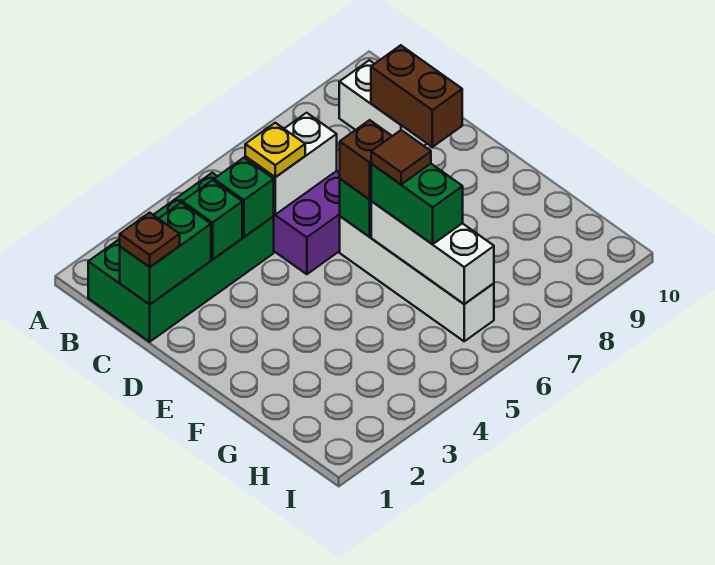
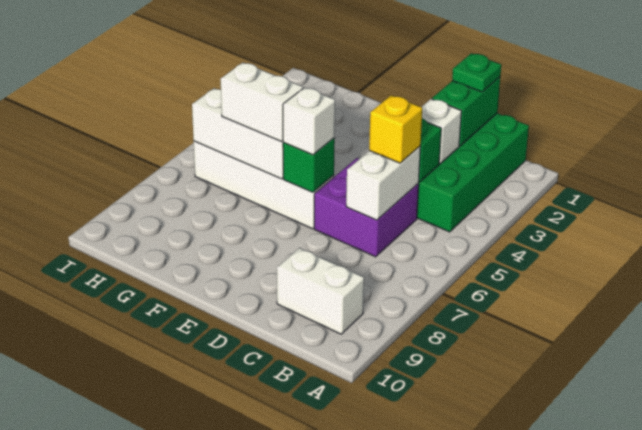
brown 1x1 plate [120,213,180,267] -> green 1x1 plate [452,53,501,92]
green 1x1 brick [183,180,242,259] -> white 1x1 brick [422,99,462,164]
yellow 1x1 plate [245,123,305,177] -> yellow 1x1 brick [369,95,422,163]
brown 1x2 brick [371,45,462,147] -> none
brown 1x1 brick [340,120,392,200] -> white 1x1 brick [283,87,335,155]
green 1x2 brick [371,164,463,244] -> white 1x2 brick [221,63,303,141]
brown 1x1 tile [371,130,431,184] -> none

